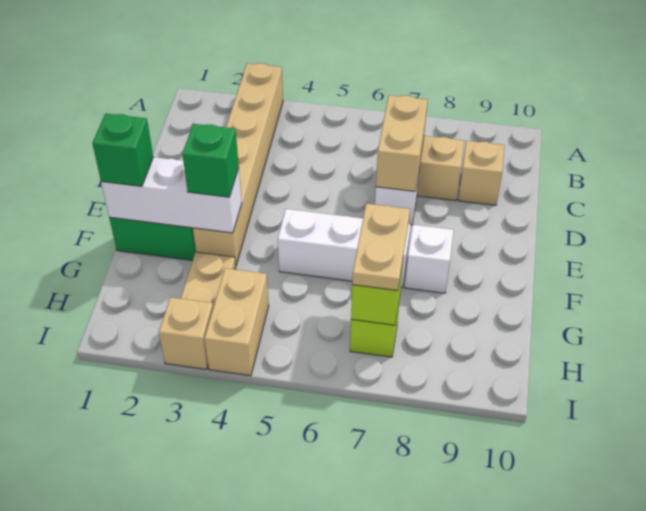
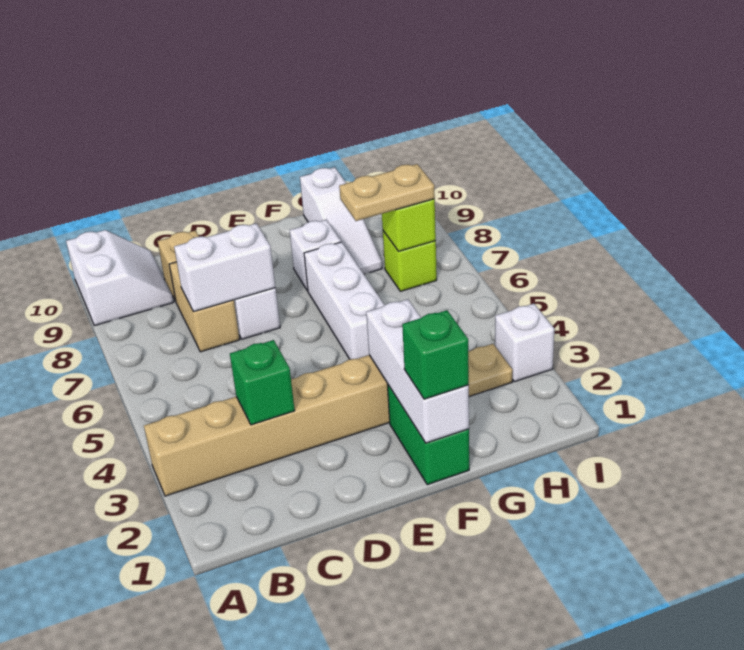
none -> white 2x2 slope [66,230,174,326]
tan 1x2 brick [376,95,428,191] -> white 1x2 brick [174,223,275,312]
green 1x1 brick [182,124,239,197] -> green 1x1 brick moved to [230,340,295,425]
none -> white 1x3 slope [300,167,382,274]
tan 1x2 brick [204,268,269,376] -> none
tan 1x1 brick [159,297,213,369] -> white 1x1 brick [495,304,554,382]

